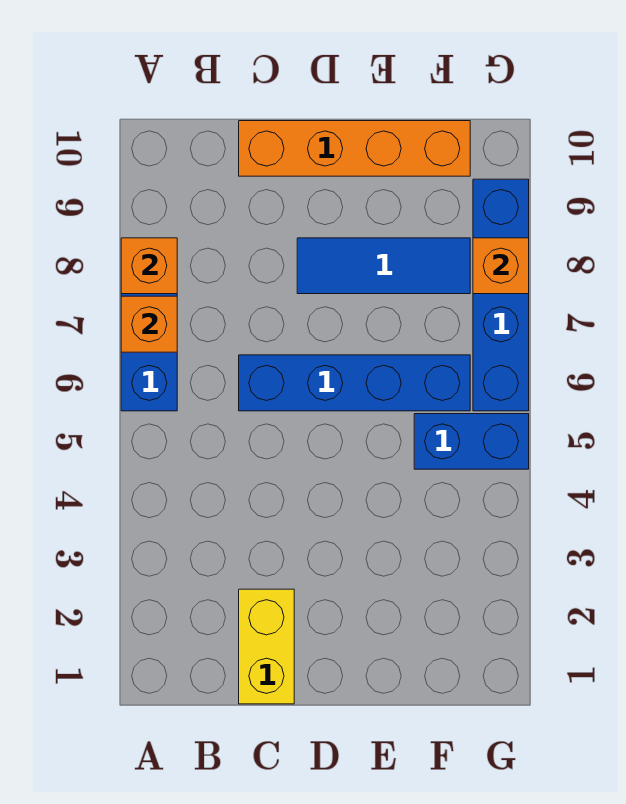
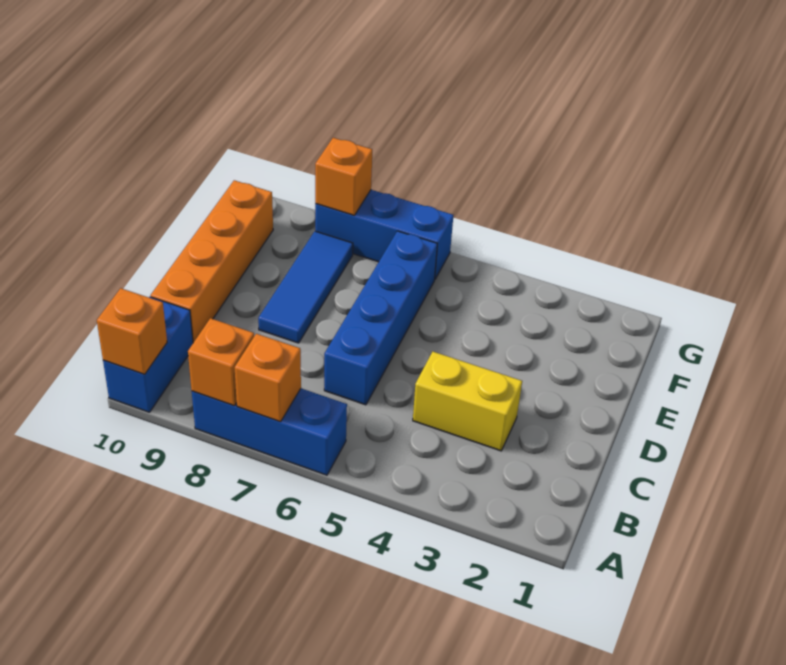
none -> orange 1x1 brick [97,288,167,374]
yellow 1x2 brick [239,589,294,704] -> yellow 1x2 brick moved to [413,352,522,451]
blue 1x2 brick [414,414,529,469] -> blue 1x2 brick moved to [103,297,193,412]
blue 1x4 brick [473,179,529,411] -> blue 1x3 brick [315,190,453,279]

